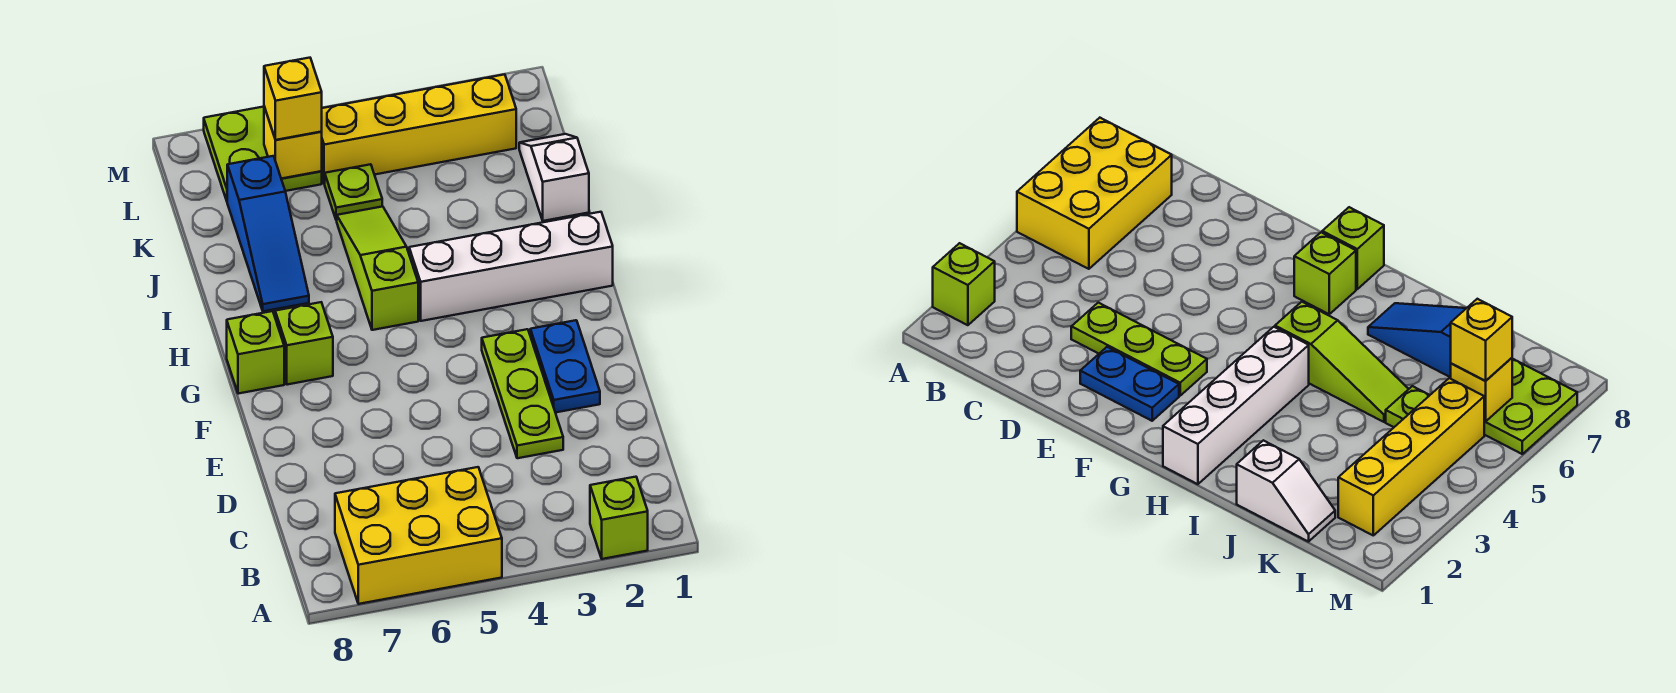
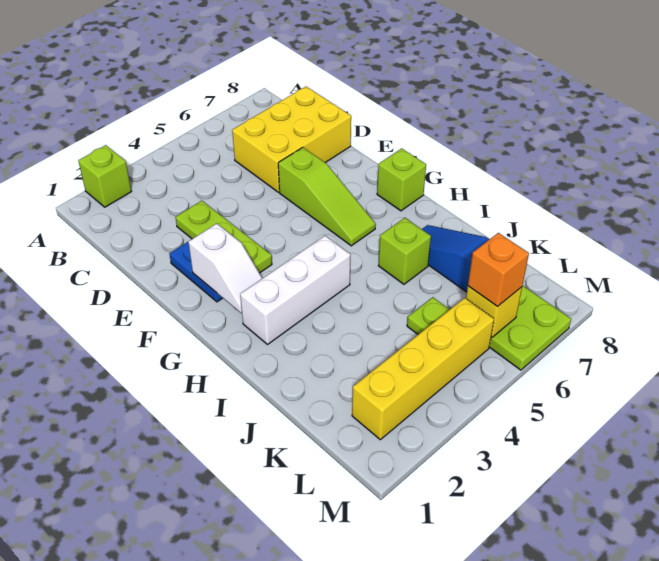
yellow 2x3 brick [335,467,502,604] -> yellow 2x3 brick moved to [232,87,351,192]
lime 1x1 brick [275,302,333,385] -> lime 1x1 brick moved to [378,218,431,284]
white 1x4 brick [409,212,613,321] -> white 1x3 brick [240,236,351,344]
lime 1x3 slope [337,206,418,330] -> lime 1x3 slope moved to [278,147,376,246]
white 1x2 slope [519,134,589,221] -> white 1x2 slope moved to [188,224,262,313]
yellow 1x1 brick [264,58,322,140] -> orange 1x1 brick [468,233,529,307]

